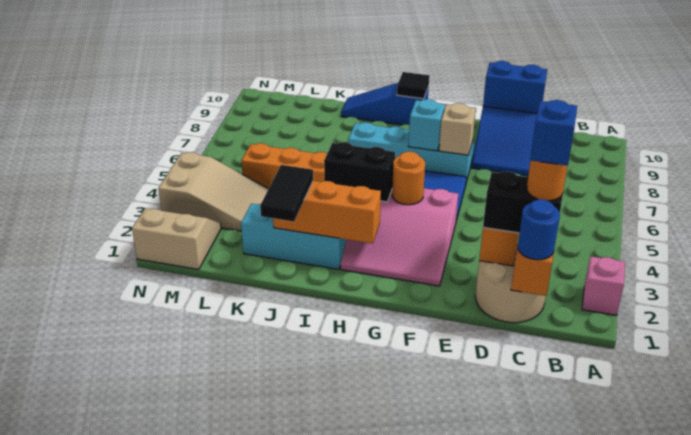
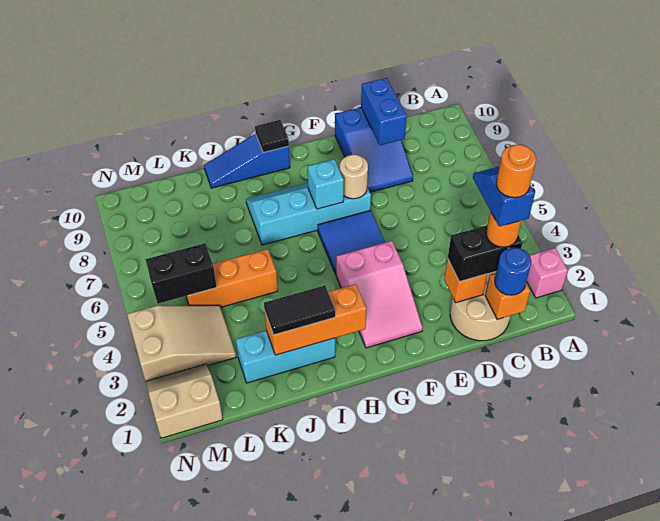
blue 1x2 brick [483,61,547,113] -> blue 1x2 brick turned to [361,78,407,145]
pink 3x3 slope [341,188,458,286] -> pink 2x3 slope [336,241,423,348]
tan 1x1 brick [439,103,476,155] -> tan 1x1 round brick [339,155,368,199]
orange 1x1 round brick [392,152,425,205] -> orange 1x1 round brick moved to [496,145,536,198]
black 1x2 brick [324,142,395,202] -> black 1x2 brick moved to [145,243,217,304]
black 1x2 tile [260,165,313,222] -> black 1x2 tile turned to [264,286,335,335]

